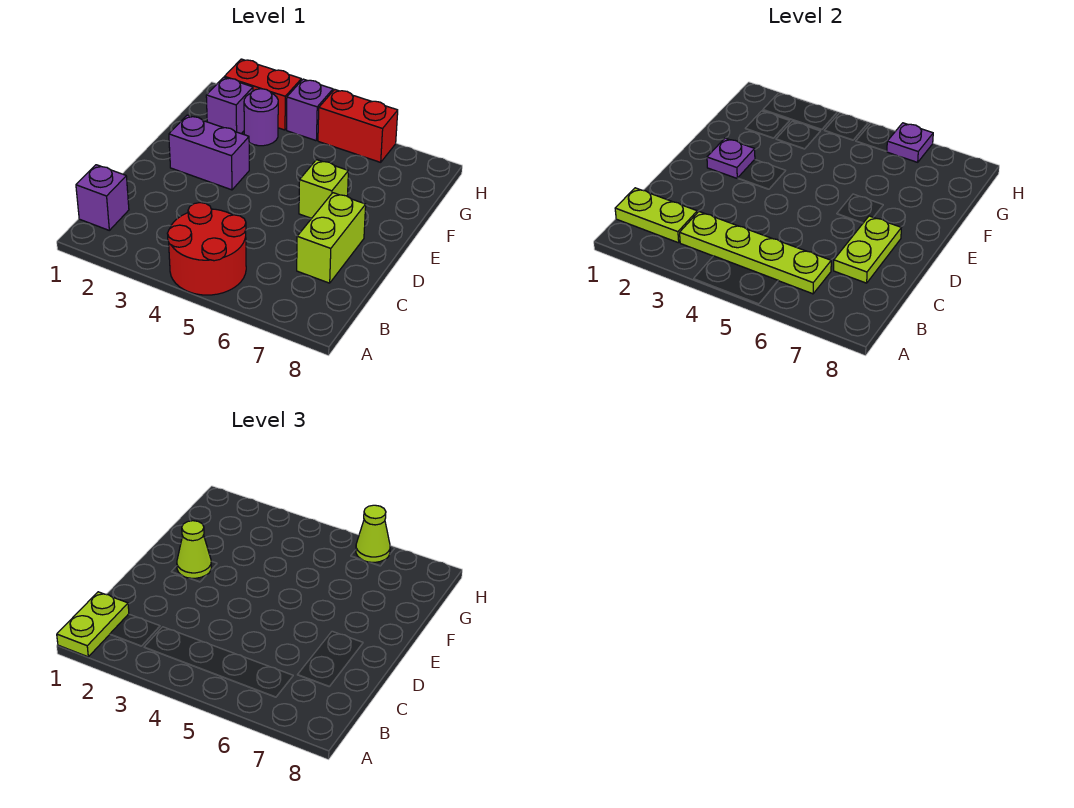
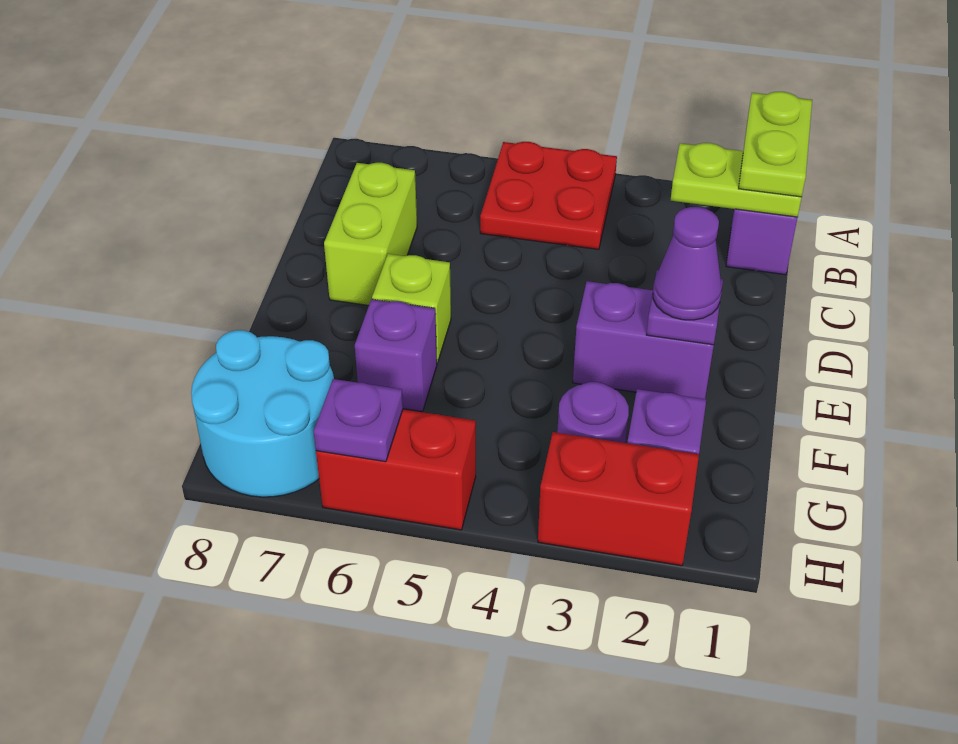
red 2x2 round brick [167,203,246,295] -> red 2x2 plate [480,142,617,249]
lime 1x4 plate [680,212,831,294] -> none
lime 1x2 plate [834,216,901,283] -> none
lime 1x1 cone [177,521,211,578] -> purple 1x1 cone [653,207,722,320]
none -> cyan 2x2 round brick [191,330,334,497]
purple 1x1 brick [287,79,333,141] -> purple 1x1 brick moved to [355,299,437,412]
lime 1x1 cone [356,505,390,562] -> none

